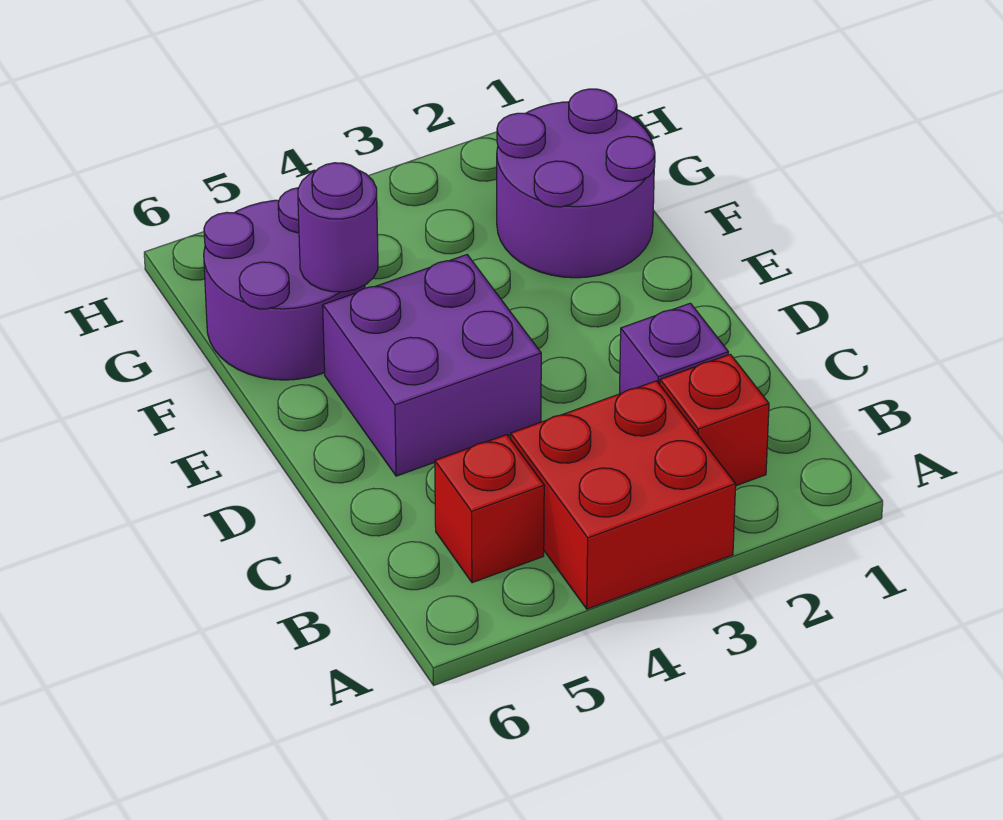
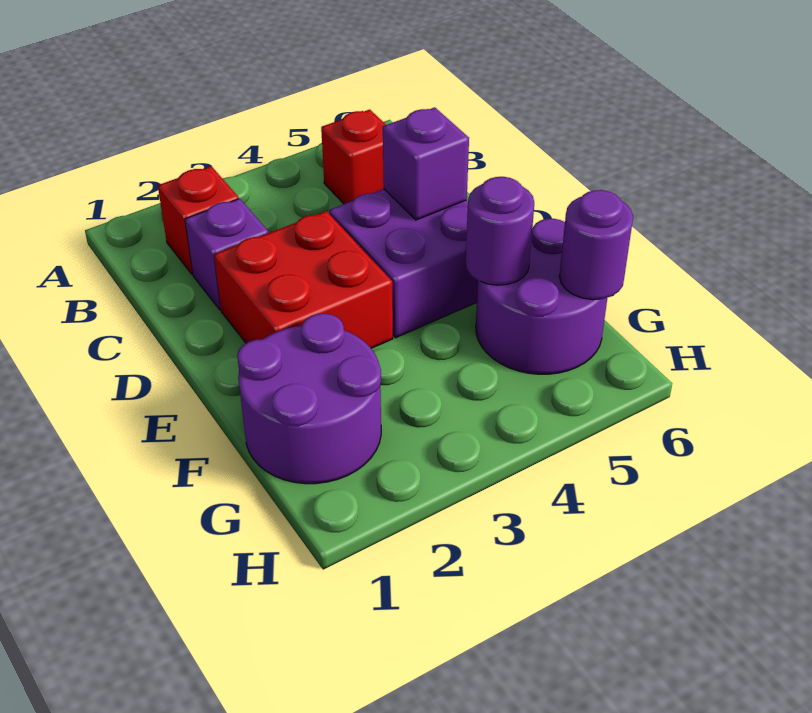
red 2x2 brick [511,381,736,609] -> red 2x2 brick moved to [214,211,393,348]
none -> purple 1x1 brick [383,107,469,220]
none -> purple 1x1 round brick [559,190,633,300]

